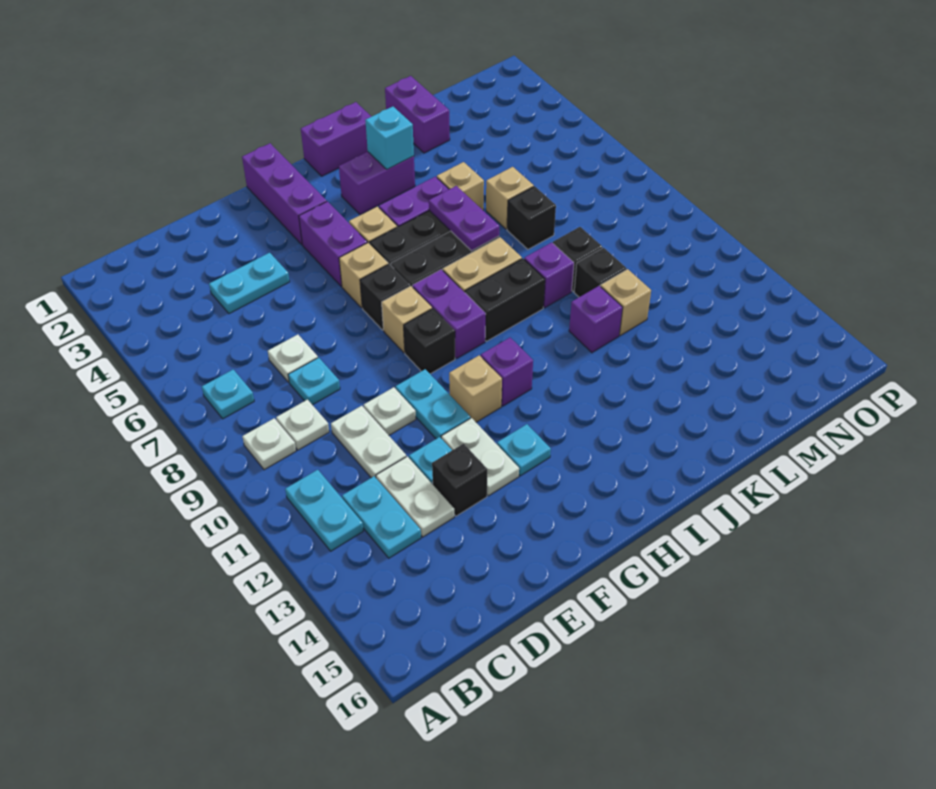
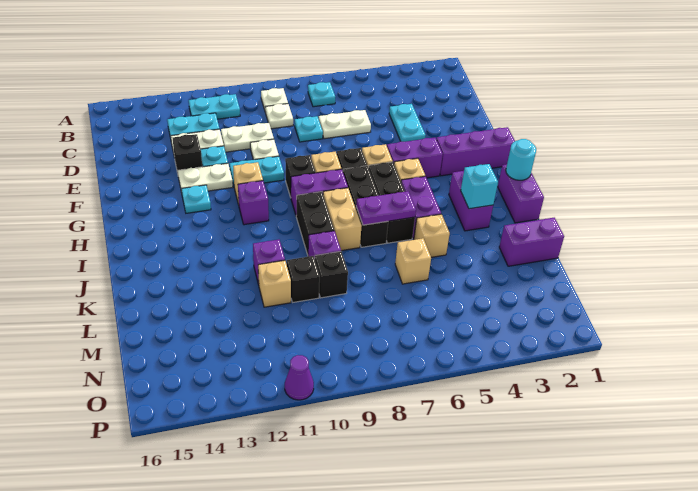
white 1x1 plate [268,335,318,382] -> white 1x2 plate [319,110,371,139]
none -> cyan 1x1 round brick [506,139,536,180]
black 1x1 brick [507,186,556,249] -> none
none -> purple 1x1 cone [285,355,314,400]

